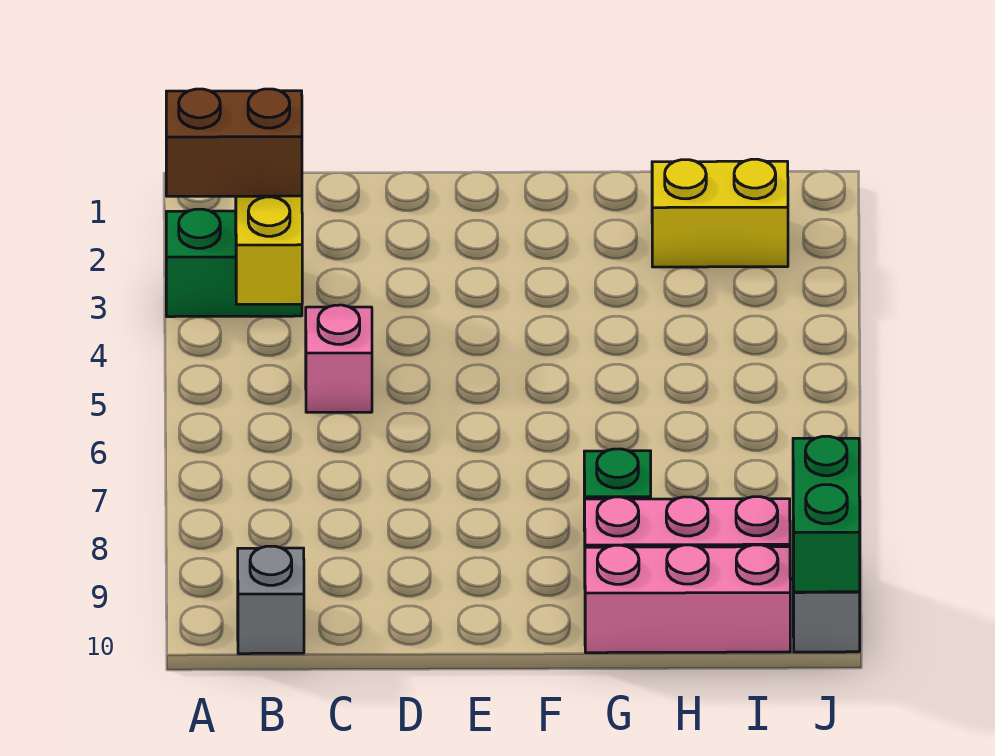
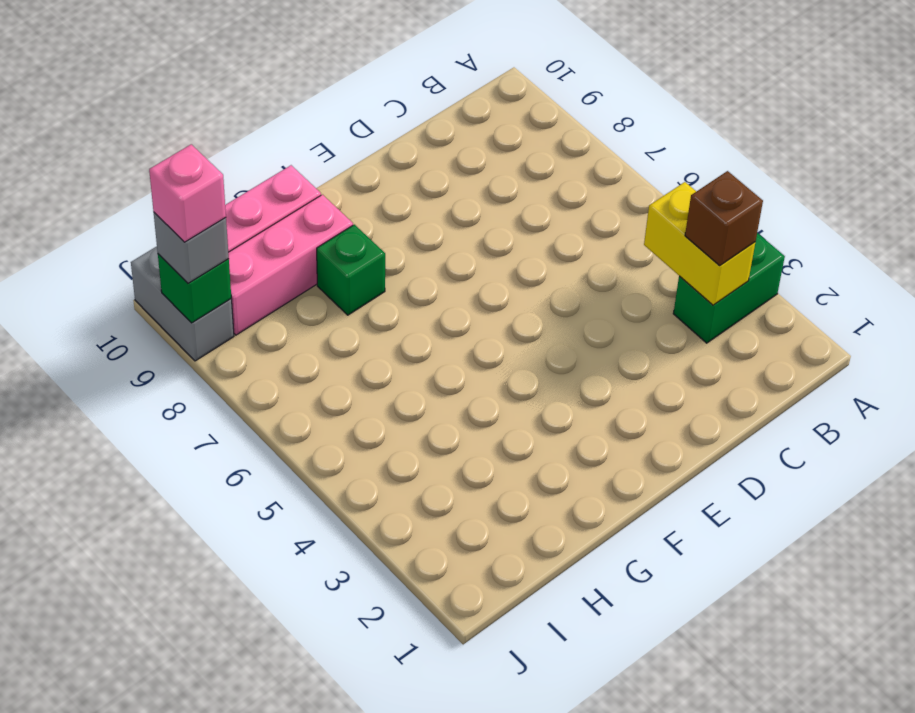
brown 1x2 brick [166,89,302,196] -> brown 1x1 brick [685,171,763,265]
grey 1x1 brick [238,546,304,654] -> grey 1x1 brick moved to [154,213,229,283]
pink 1x1 brick [306,305,372,412] -> pink 1x1 brick moved to [149,144,226,242]
yellow 1x2 brick [652,159,788,267] -> none
green 1x2 brick [793,436,860,592] -> green 1x1 brick [158,254,231,323]

